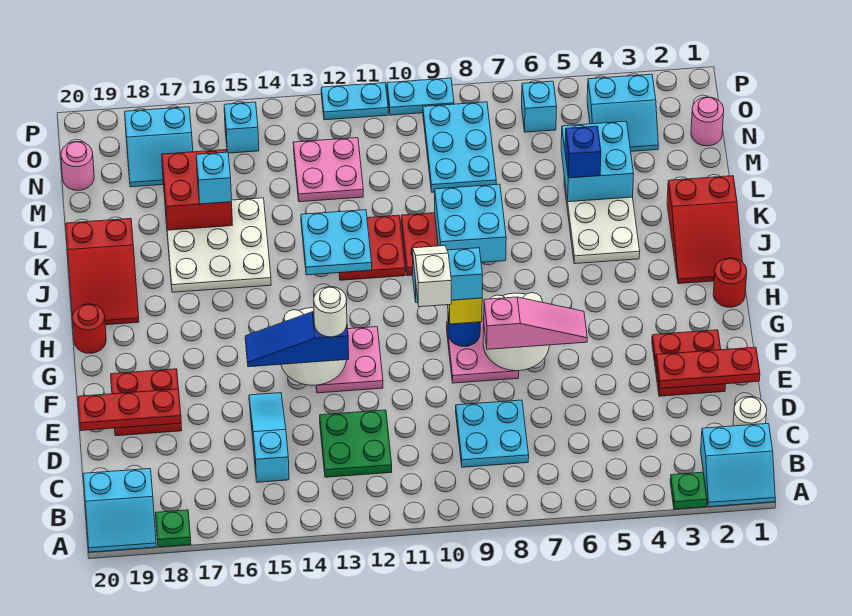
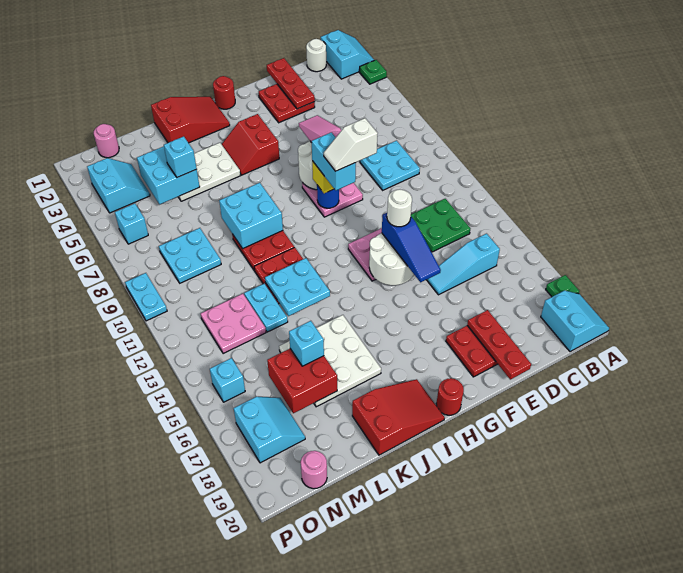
none -> red 2x2 slope [222,114,279,175]
blue 1x1 brick [565,126,601,178] -> cyan 1x1 brick [164,136,197,177]
cyan 2x3 plate [423,102,496,192] -> cyan 2x2 plate [159,228,221,283]
cyan 1x2 plate [321,83,388,120] -> cyan 1x2 plate moved to [244,283,288,332]

